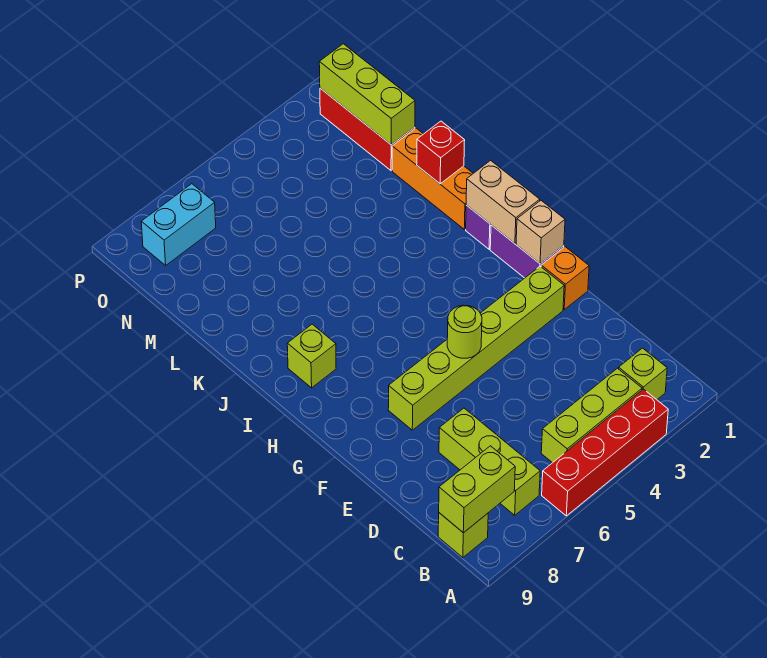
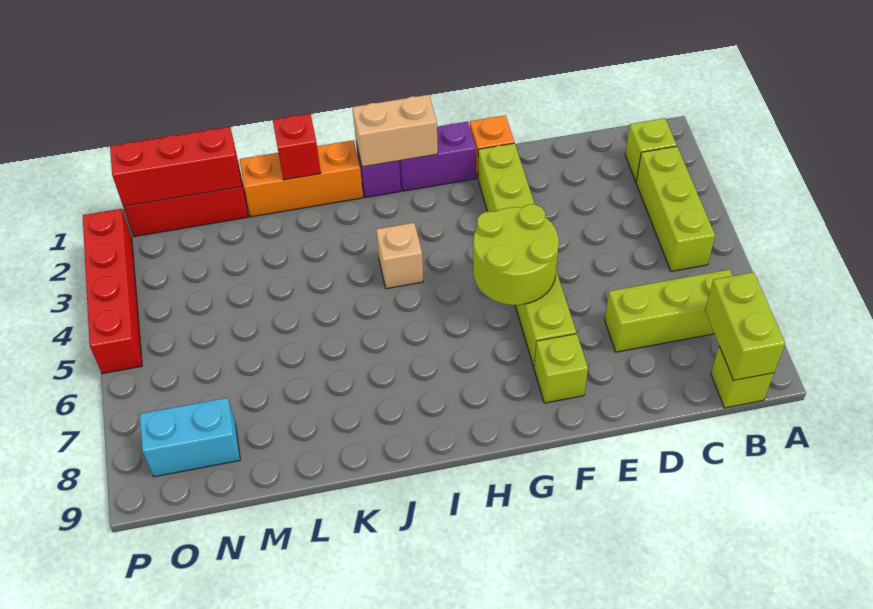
red 1x4 brick [542,389,668,516] -> red 1x4 brick moved to [83,209,142,374]
lime 1x1 round brick [447,305,482,358] -> lime 2x2 round brick [473,204,559,305]
tan 1x1 brick [516,200,565,264] -> tan 1x1 brick moved to [376,223,423,289]
lime 1x1 brick [287,324,336,388] -> lime 1x1 brick moved to [534,334,588,403]
lime 1x3 brick [319,44,415,145] -> red 1x3 brick [110,127,242,207]
cyan 1x2 brick [141,184,216,265] -> cyan 1x2 brick turned to [139,398,240,477]

